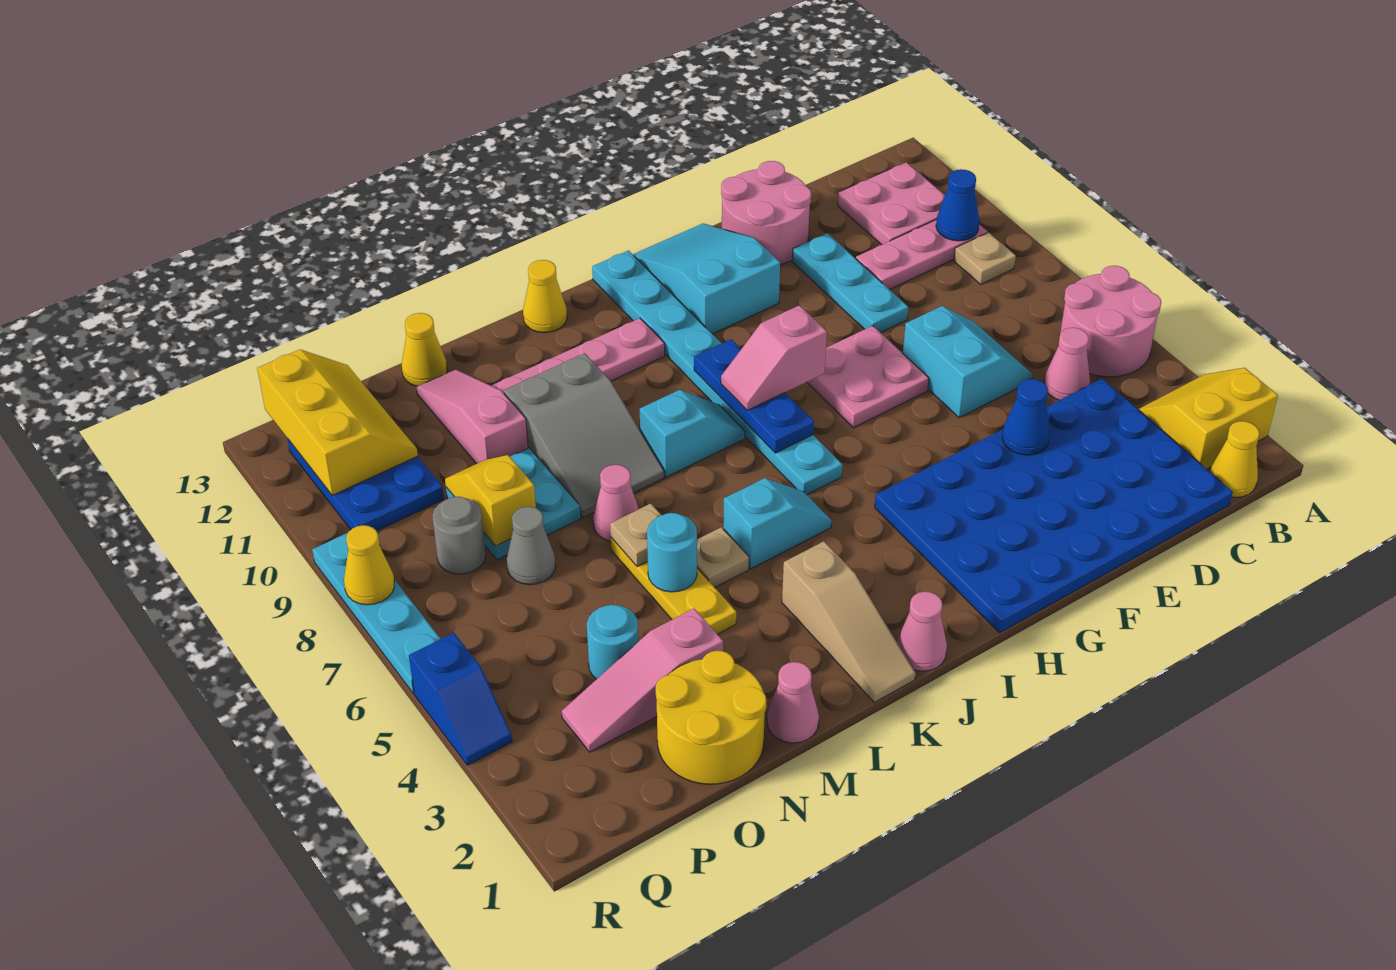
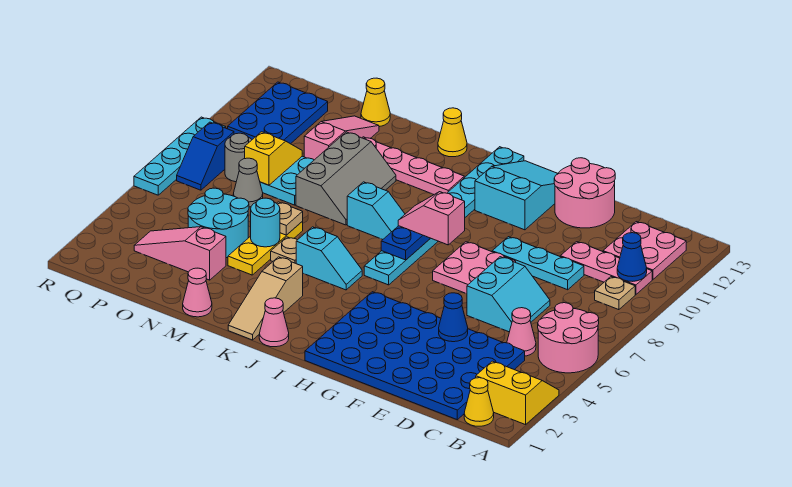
cyan 1x3 plate [792,233,908,333] -> cyan 1x3 plate turned to [492,237,584,290]
grey 2x3 slope [504,353,664,518] -> grey 2x3 slope turned to [296,132,396,225]
pink 1x1 cone [593,465,639,541] -> none
yellow 2x2 round brick [656,651,766,784] -> none
cyan 1x1 round brick [587,605,638,679] -> cyan 2x2 round brick [188,188,249,258]
yellow 2x3 slope [257,349,418,495] -> none
blue 1x2 slope [409,633,512,765] -> blue 1x2 slope moved to [177,122,234,190]
yellow 1x1 cone [344,525,395,605] -> none

